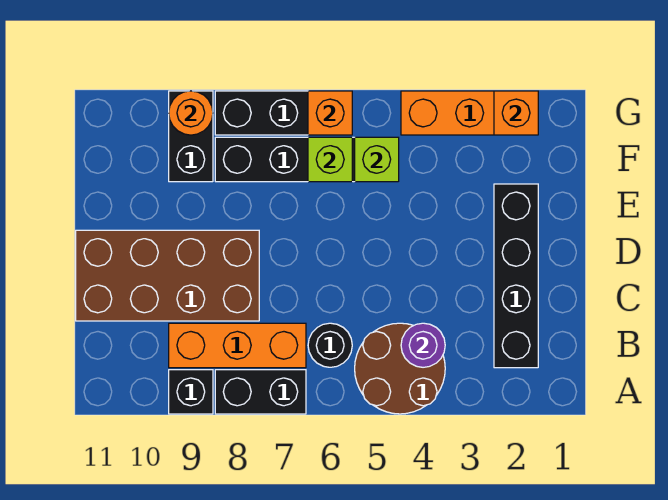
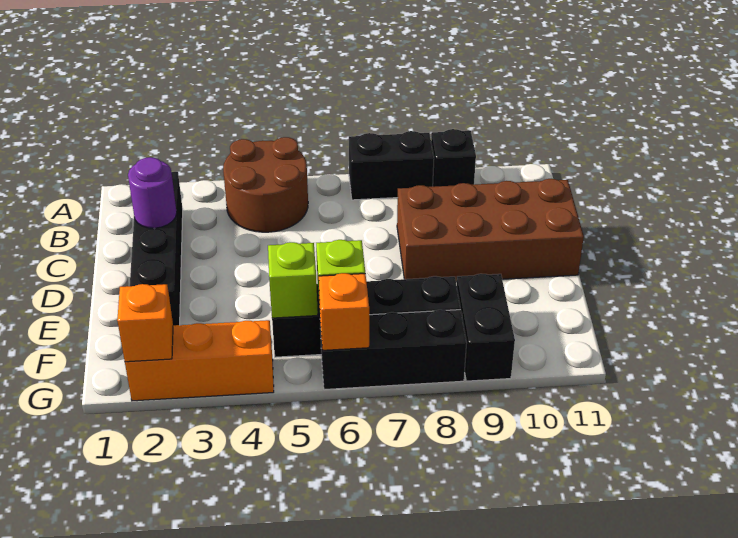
purple 1x1 round brick [401,323,445,367] -> purple 1x1 round brick moved to [128,157,177,228]
black 1x1 round brick [308,323,352,367] -> none
orange 1x3 brick [169,323,306,368] -> none
orange 1x1 round brick [169,91,213,135] -> none

